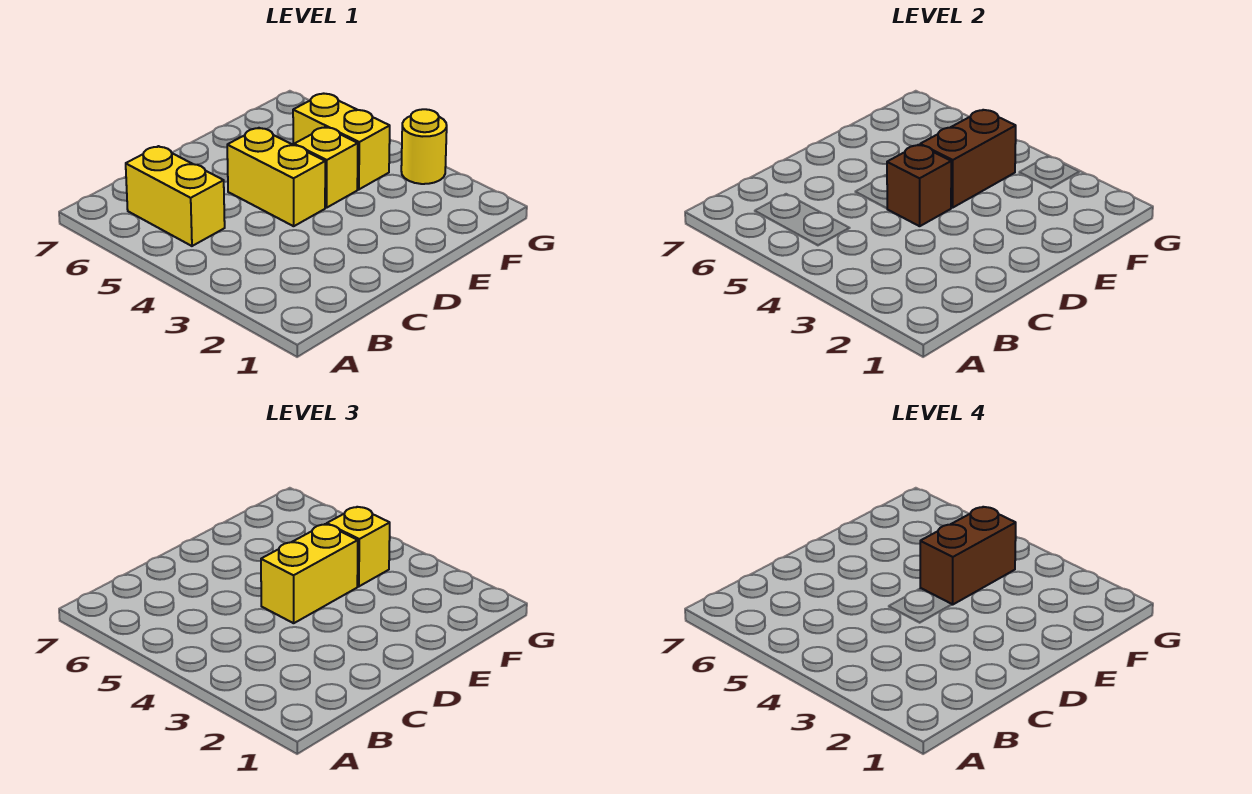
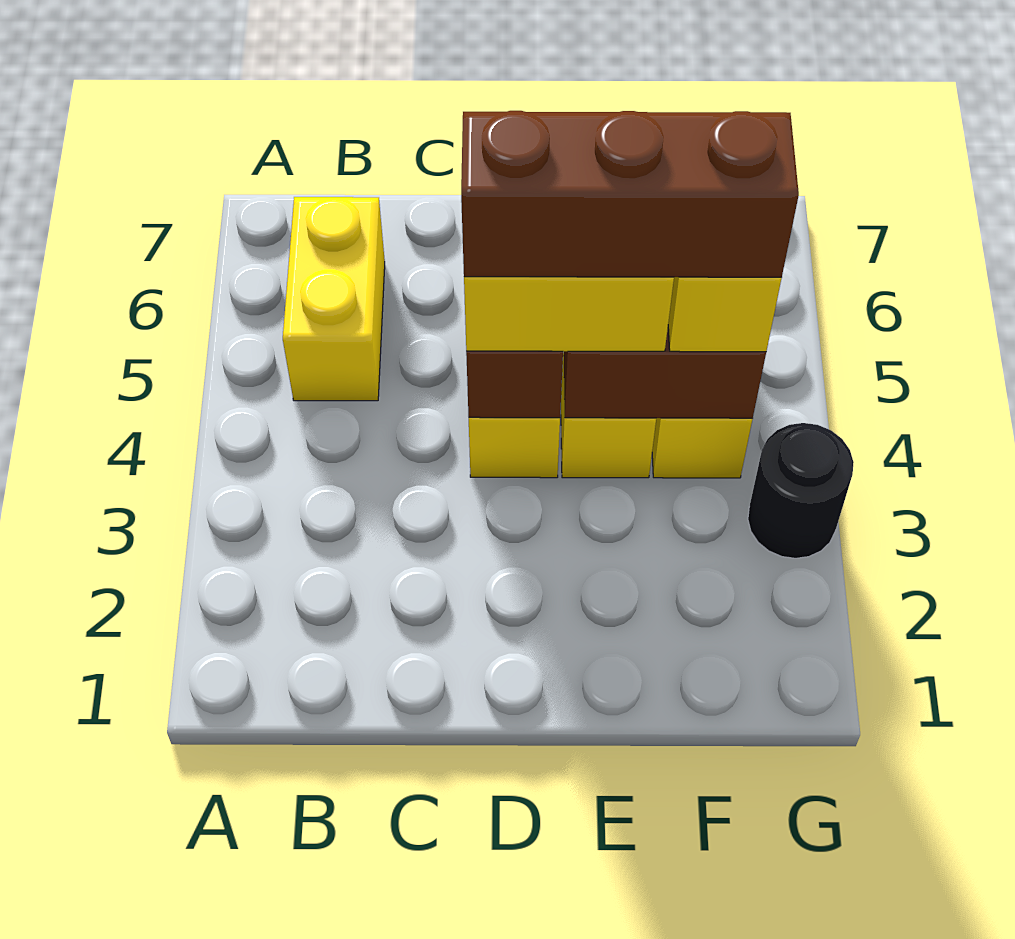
brown 1x2 brick [920,507,1016,605] -> brown 1x3 brick [461,111,799,277]
yellow 1x1 round brick [401,109,447,184] -> black 1x1 round brick [748,423,854,558]

